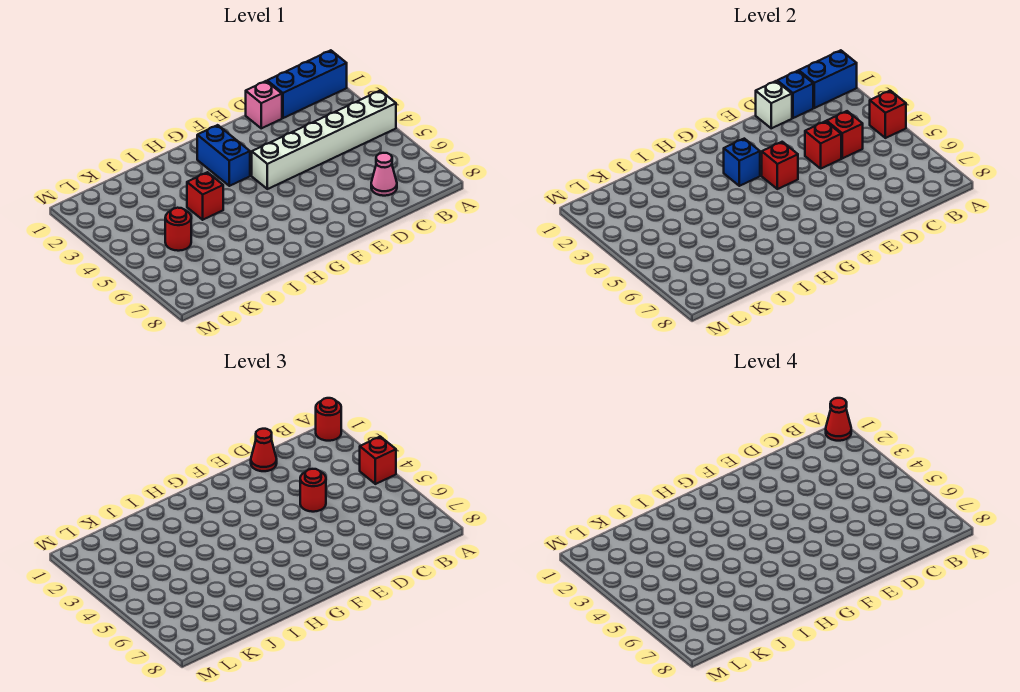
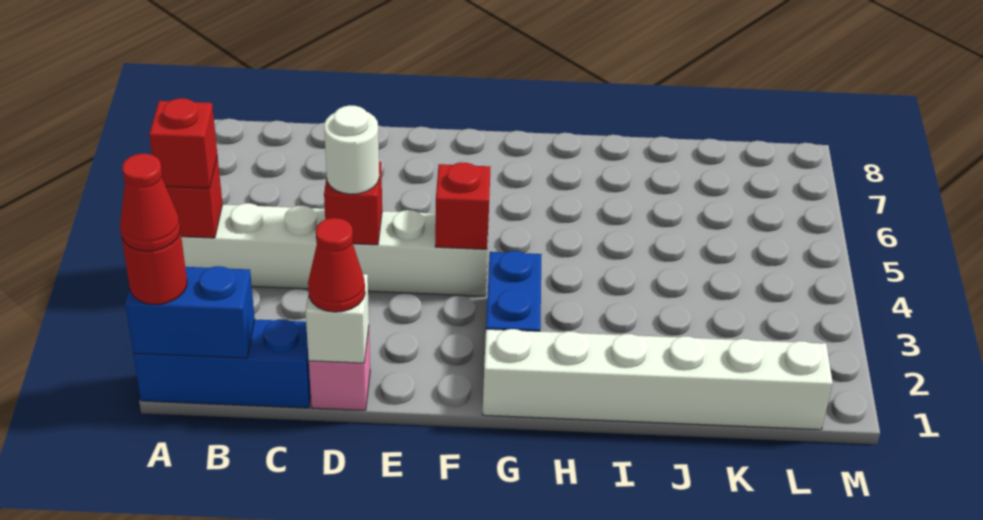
blue 1x1 brick [777,71,813,118] -> none
red 1x1 brick [827,111,863,158] -> none
pink 1x1 cone [371,153,397,196] -> none
red 1x1 round brick [300,469,326,512] -> white 1x1 round brick [324,105,379,194]
none -> white 1x6 brick [482,329,833,430]
blue 1x1 brick [724,139,760,186] -> none
red 1x1 brick [187,172,223,220] -> none
red 1x1 round brick [165,208,191,251] -> none

